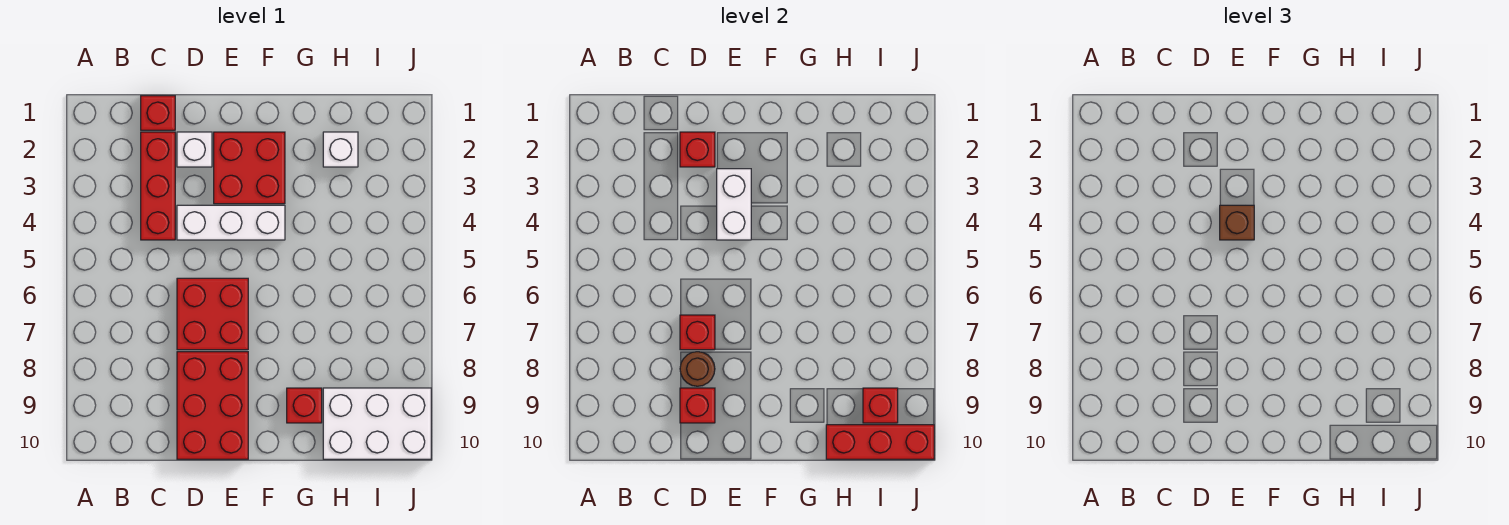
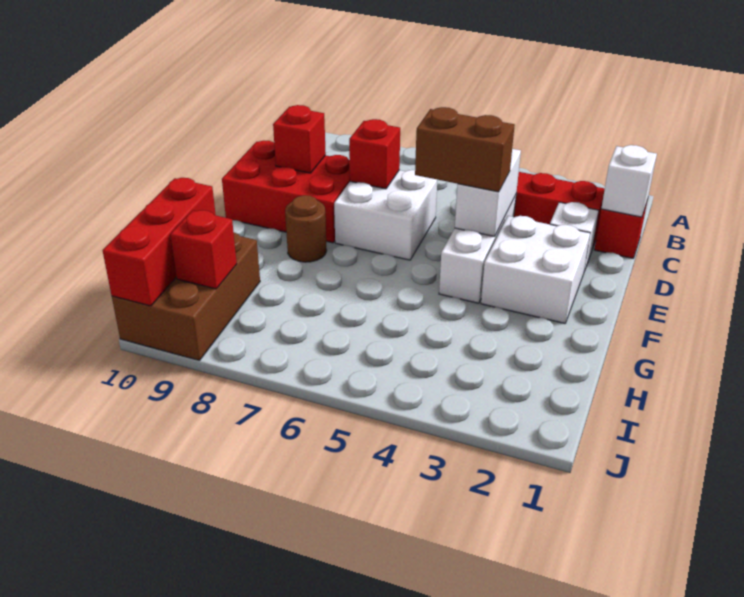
red 1x1 brick [680,132,715,167] -> none
red 2x2 brick [177,278,248,350] -> white 2x2 brick [334,170,437,260]
brown 1x1 round brick [680,352,715,386] -> brown 1x1 round brick moved to [285,195,327,262]
red 2x2 brick [214,132,285,204] -> white 2x2 brick [481,216,590,323]
white 1x2 brick [717,169,751,240] -> white 1x2 brick turned to [455,149,521,237]
brown 1x1 brick [1220,205,1254,240] -> brown 1x2 brick [415,107,515,192]
red 1x1 brick [287,388,322,423] -> none
white 1x1 brick [323,132,358,167] -> white 1x1 brick moved to [601,145,657,217]
white 2x3 brick [323,388,431,459] -> brown 2x3 brick [112,232,260,360]

